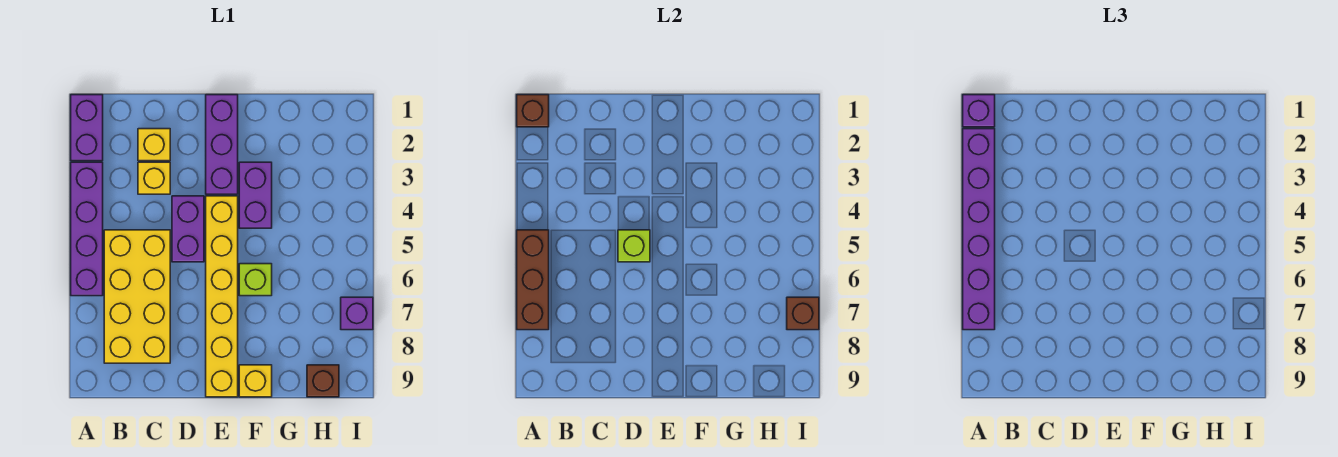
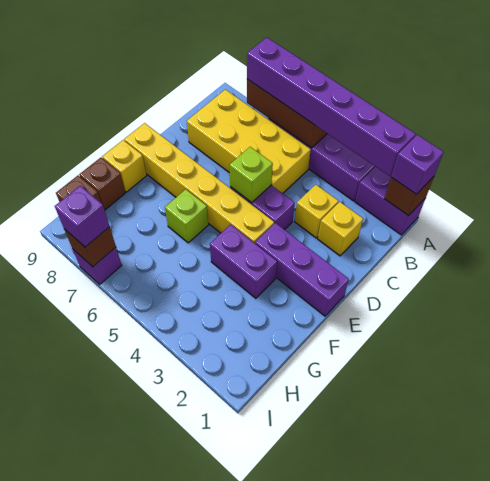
none -> brown 1x1 brick [79,158,125,210]
none -> purple 1x1 brick [55,186,110,247]

